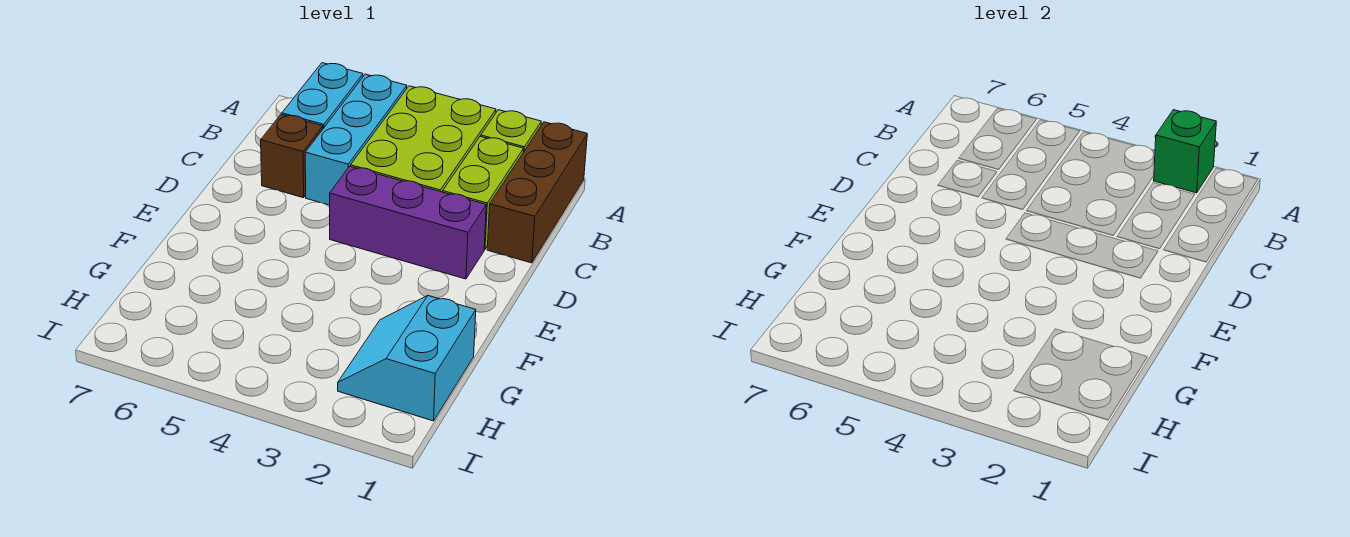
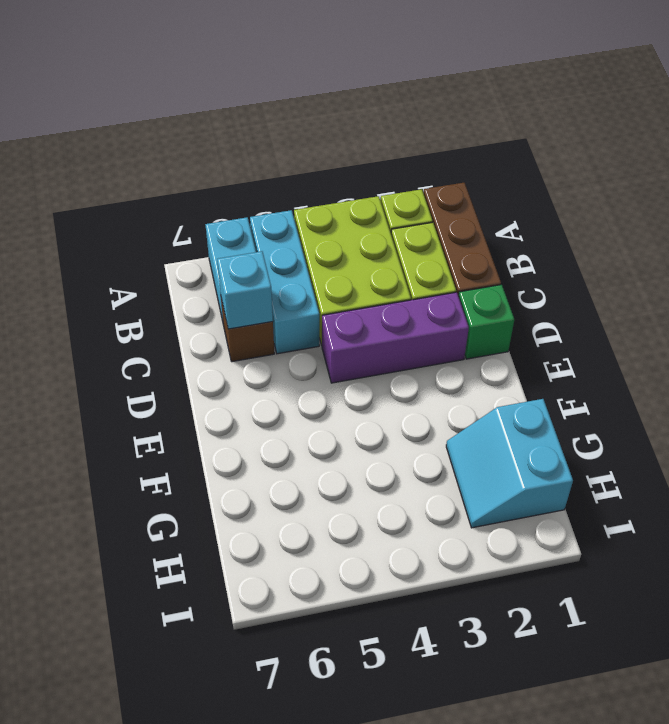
green 1x1 brick [1154,110,1216,193] -> green 1x1 brick moved to [458,285,514,359]
none -> cyan 1x1 brick [217,251,273,329]

